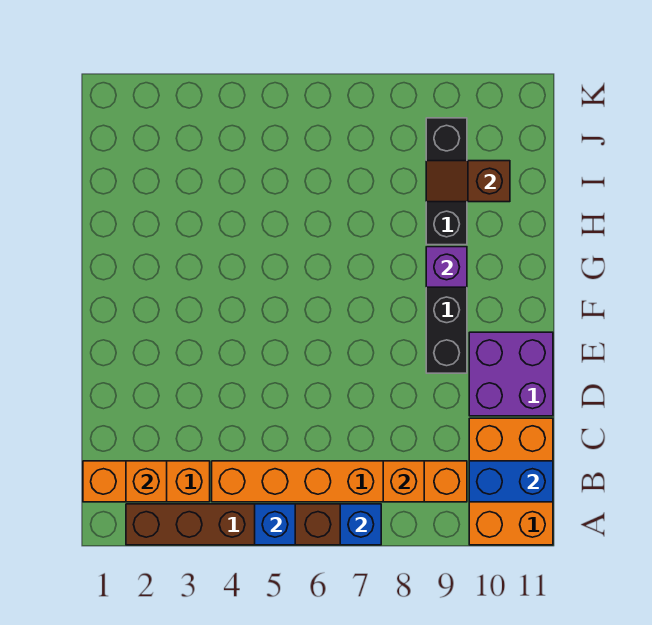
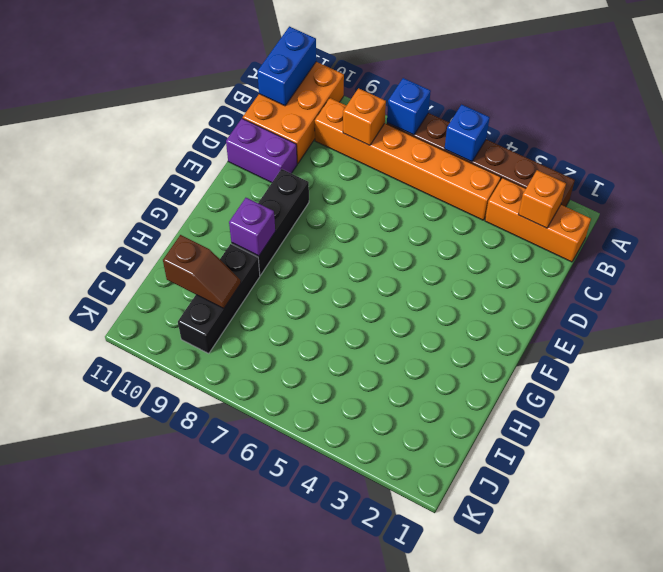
blue 1x2 brick [469,461,553,502] -> blue 1x2 brick turned to [257,26,316,106]
purple 2x2 brick [469,332,553,416] -> purple 1x2 brick [226,118,297,183]

